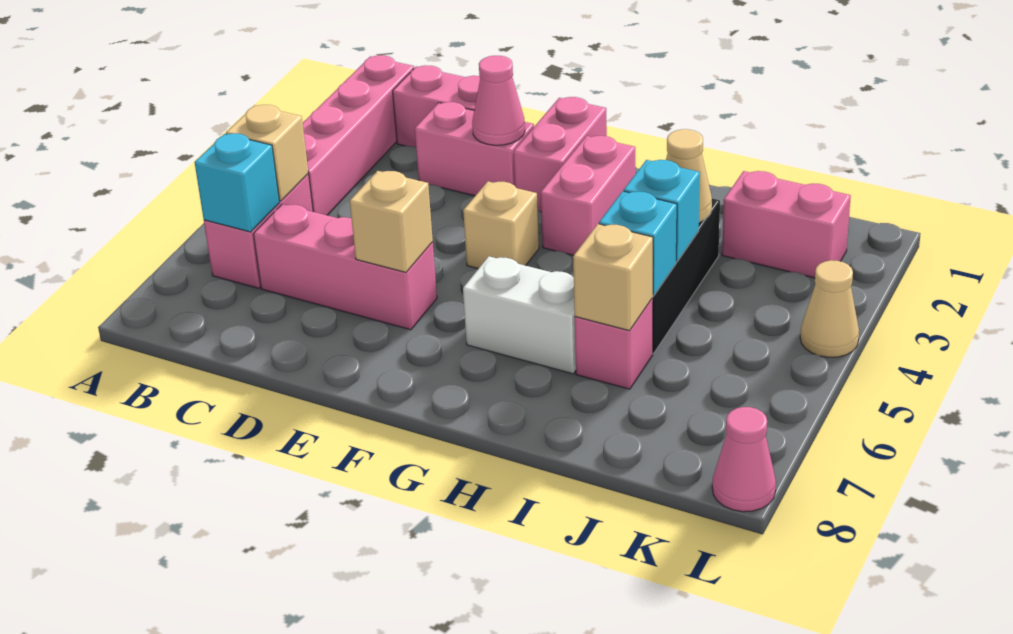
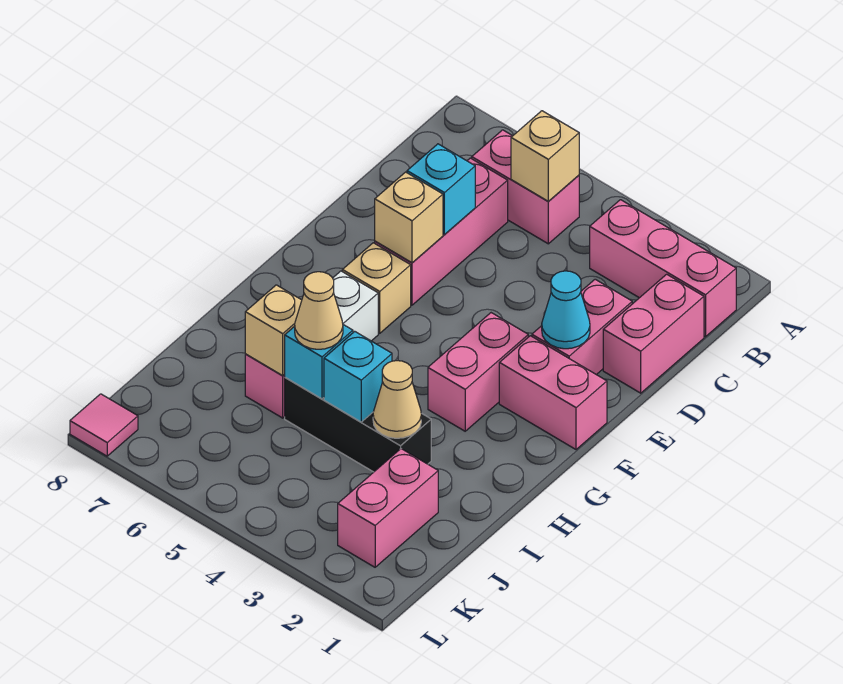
pink 1x4 brick [303,55,414,215] -> pink 1x3 brick [590,200,736,337]
cyan 1x1 brick [195,133,279,232] -> cyan 1x1 brick moved to [407,144,475,234]
pink 1x1 cone [472,56,525,145] -> cyan 1x1 cone [542,271,590,349]
tan 1x1 brick [463,181,539,269] -> tan 1x1 brick moved to [342,243,411,333]
pink 1x2 brick [541,136,635,255] -> pink 1x2 brick turned to [428,313,528,431]
tan 1x1 cone [800,260,859,357] -> tan 1x1 cone moved to [295,272,343,349]
pink 1x1 cone [712,407,776,512] -> pink 1x1 tile [70,394,138,456]

